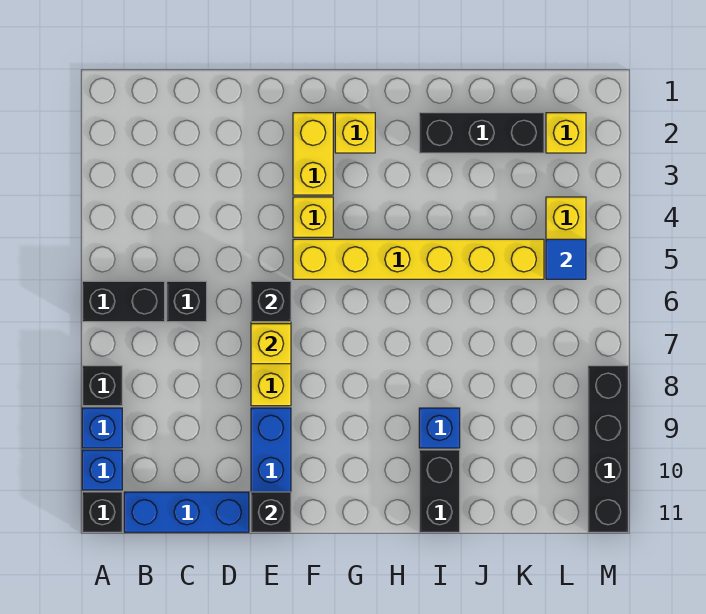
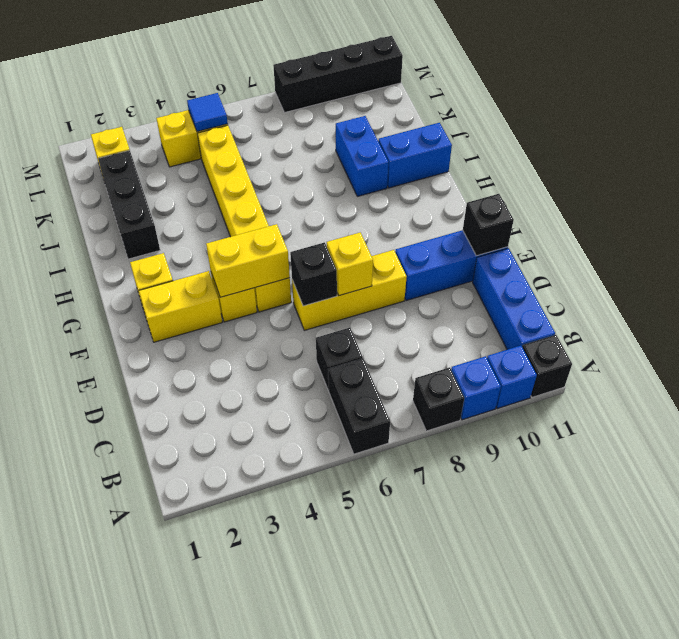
none -> yellow 1x2 brick [206,224,290,297]
blue 1x1 brick [419,408,460,448] -> blue 1x2 brick [336,116,388,196]
black 1x2 brick [419,450,460,532] -> blue 1x2 brick [378,123,452,188]

